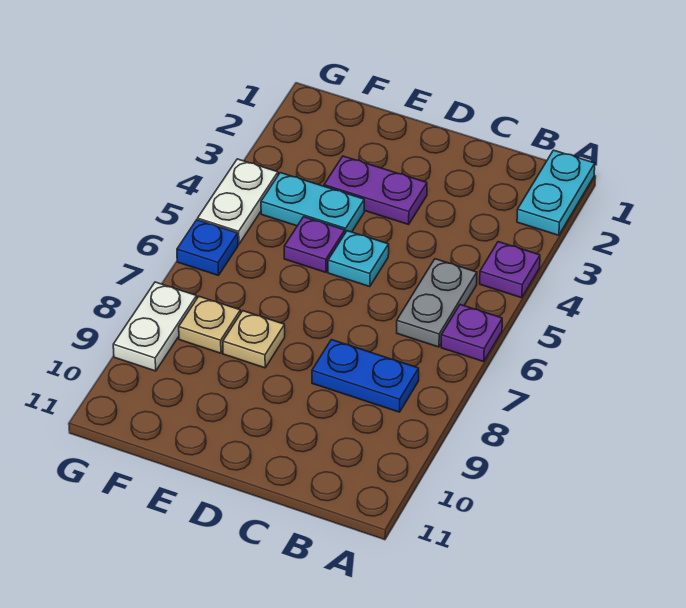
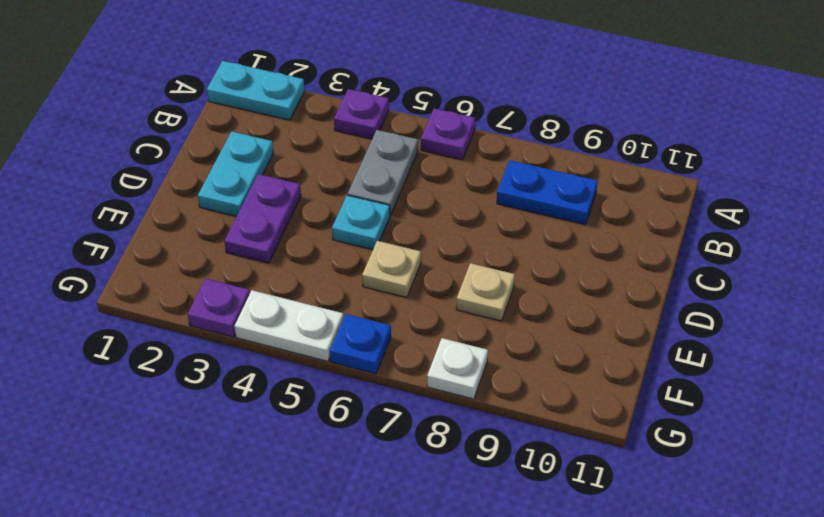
grey 1x2 plate [397,259,477,347] -> grey 1x2 plate turned to [348,130,418,216]
blue 1x2 plate [312,340,419,412] -> blue 1x2 plate turned to [497,160,598,224]
cyan 1x2 plate [261,173,364,233] -> cyan 1x2 plate moved to [198,132,273,216]
purple 1x1 plate [284,217,345,272] -> purple 1x1 plate moved to [188,279,250,337]
tan 1x1 plate [179,297,241,353] -> tan 1x1 plate moved to [362,241,421,298]
white 1x2 plate [113,282,197,371] -> white 1x1 plate [427,338,488,399]

